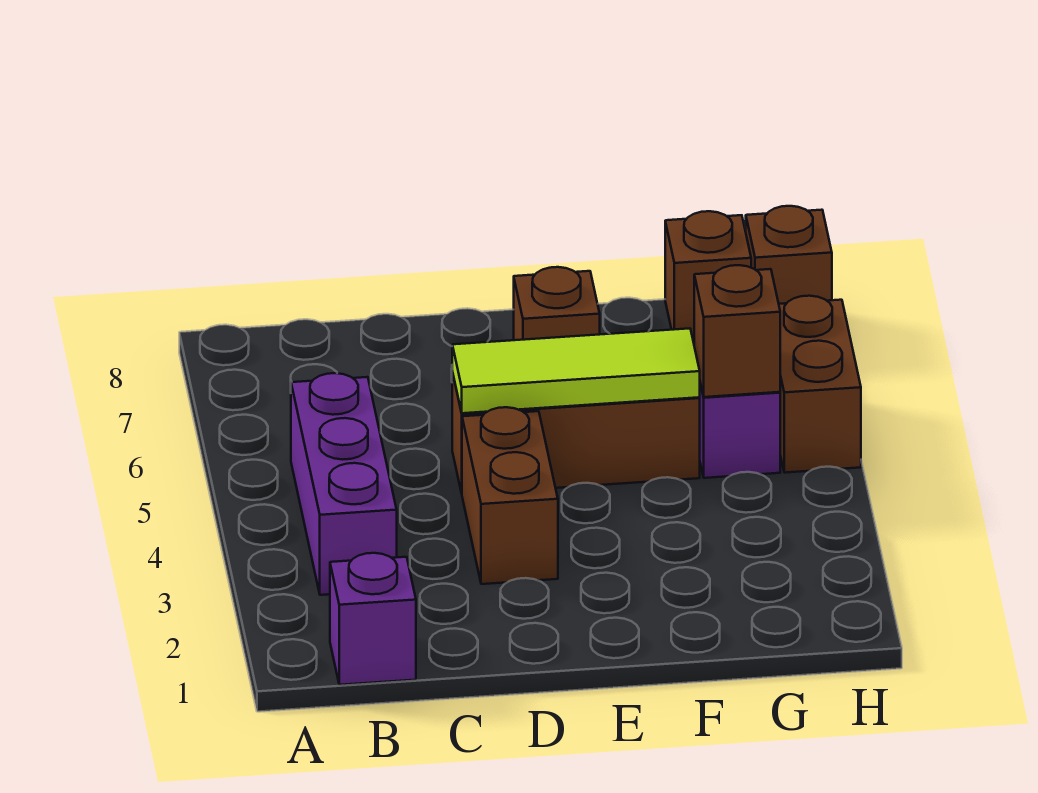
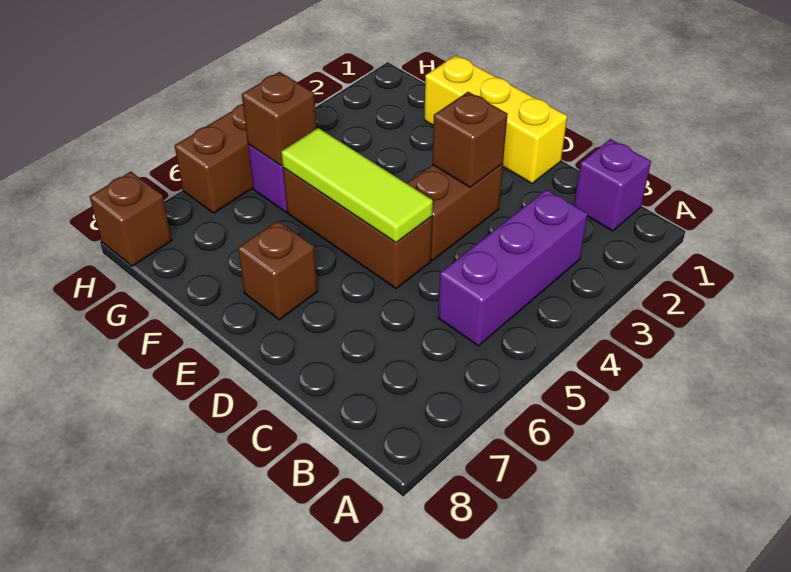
none -> yellow 1x3 brick [424,56,567,183]
brown 1x1 brick [665,211,751,342] -> brown 1x1 brick moved to [432,92,508,187]

